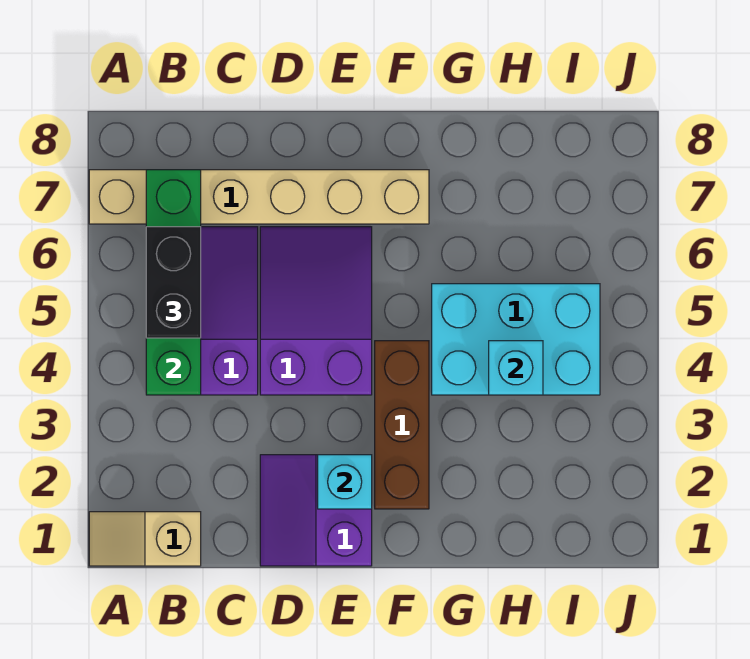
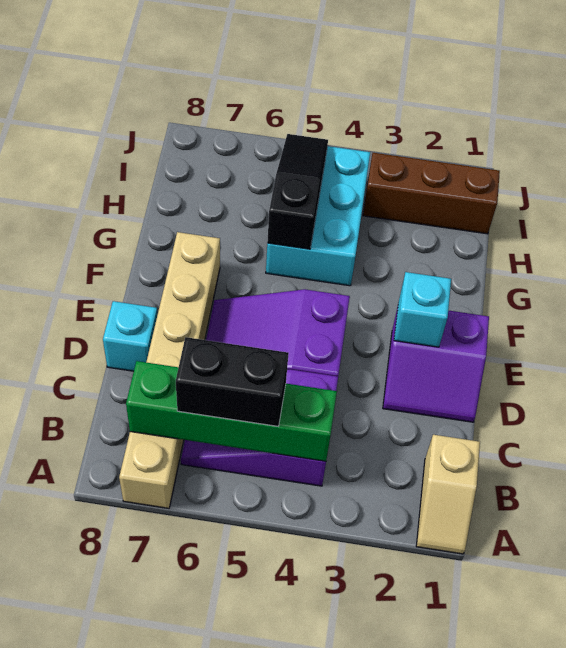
brown 1x3 brick [375,341,429,509] -> brown 1x3 brick moved to [363,153,500,234]
none -> black 1x3 slope [267,134,328,249]
cyan 1x1 brick [489,341,543,395] -> cyan 1x1 brick moved to [103,301,158,371]

